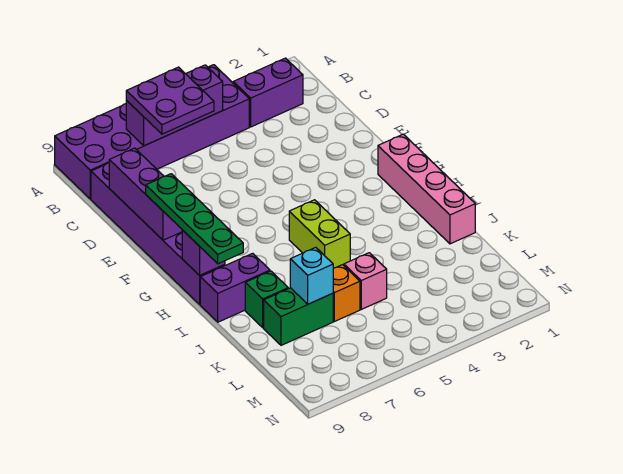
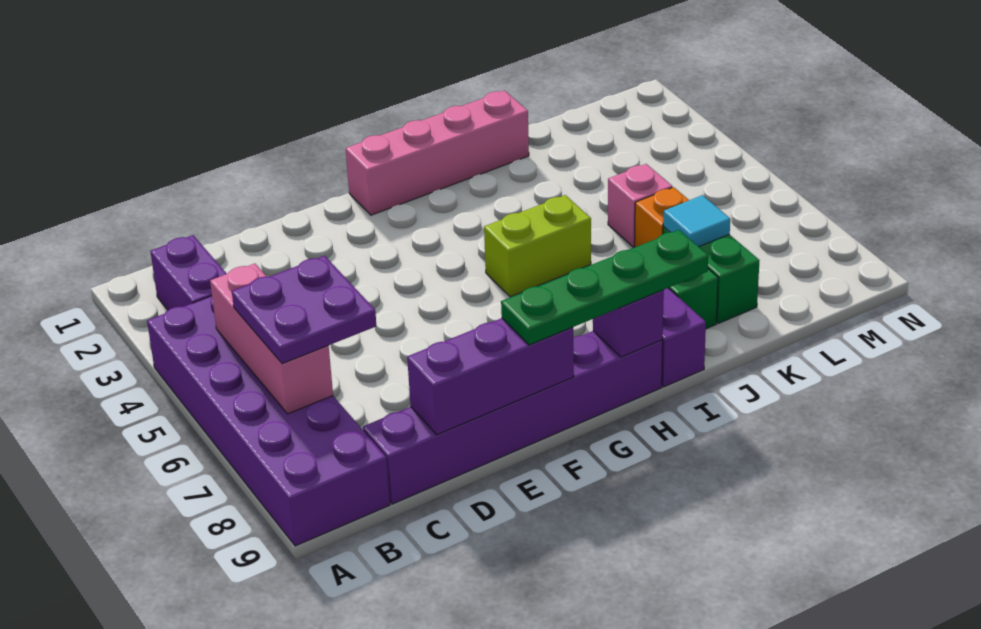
purple 1x3 brick [126,65,223,146] -> pink 1x3 brick [210,264,333,414]
cyan 1x1 brick [290,247,333,304] -> cyan 1x1 tile [663,195,730,247]

